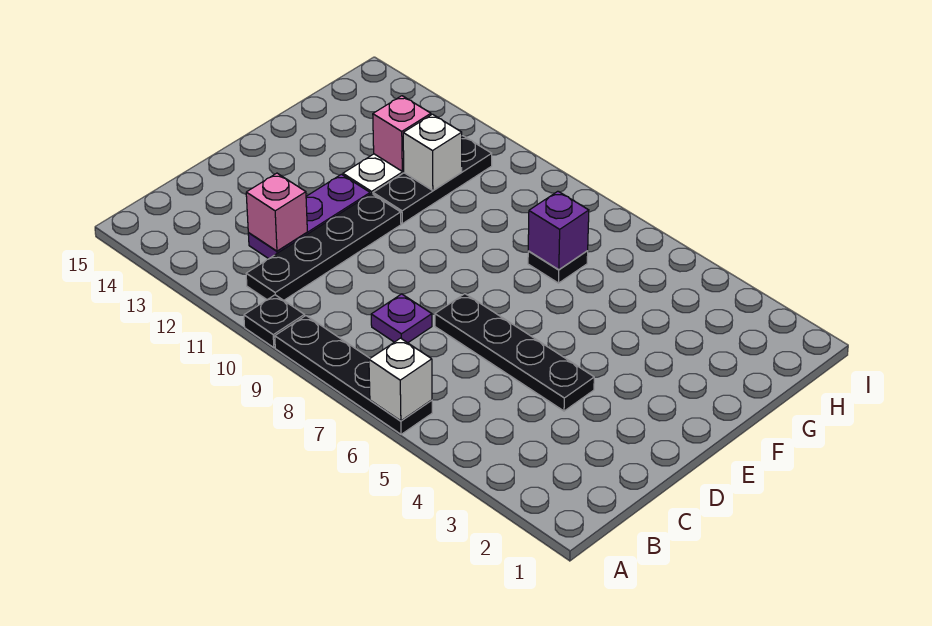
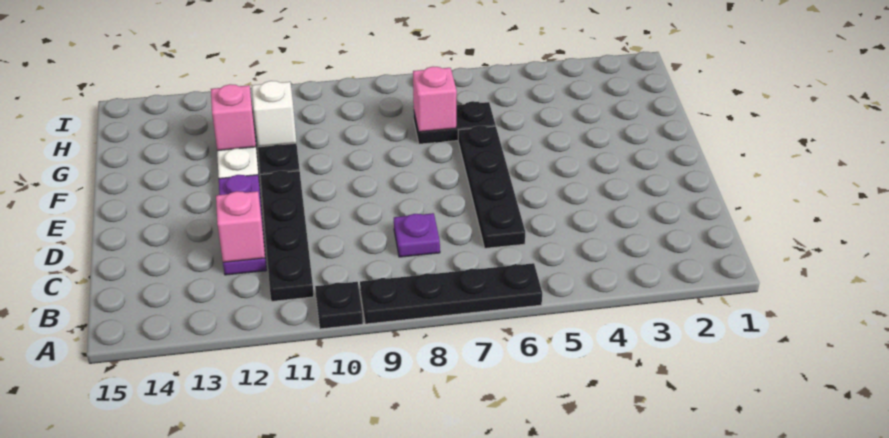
white 1x1 brick [369,338,432,421] -> none
black 1x4 plate [435,294,594,411] -> black 1x4 plate turned to [458,126,525,248]
black 1x1 plate [528,251,588,283] -> black 1x2 plate [414,101,496,144]
purple 1x1 brick [528,191,589,270] -> pink 1x1 brick [413,67,457,132]

